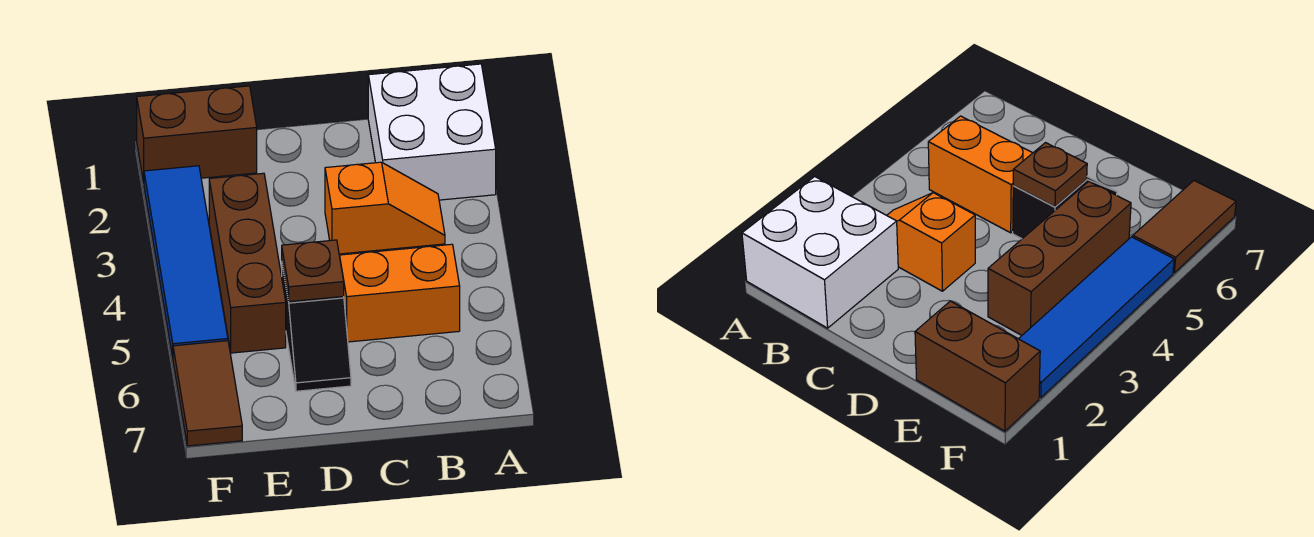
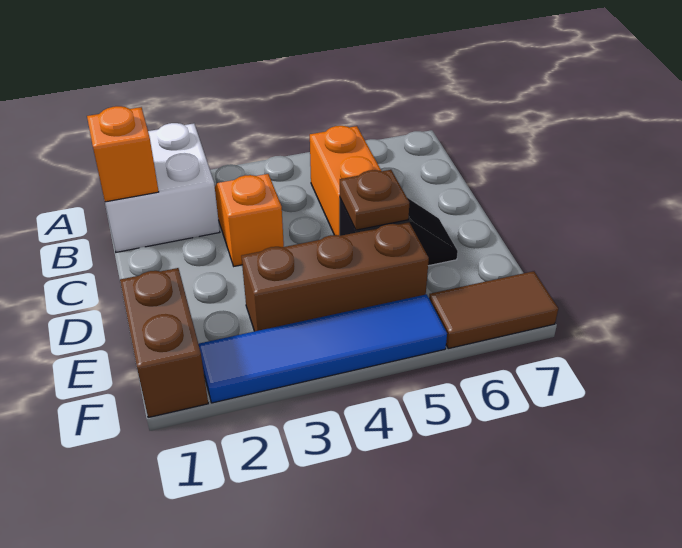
none -> orange 1x1 brick [87,106,159,202]

